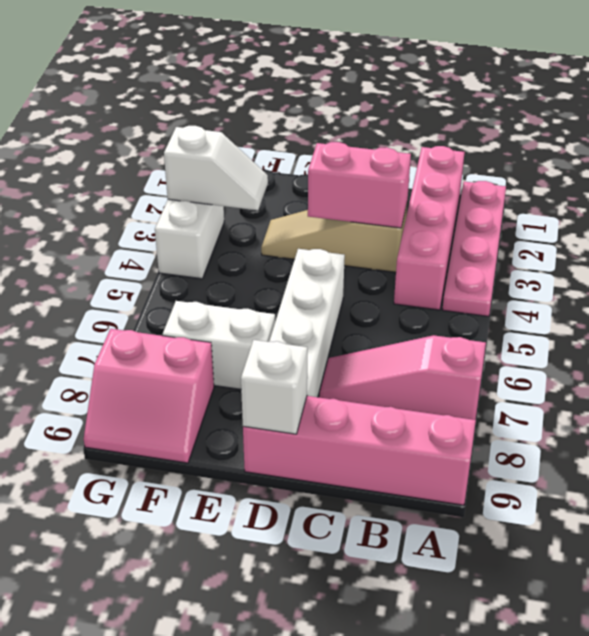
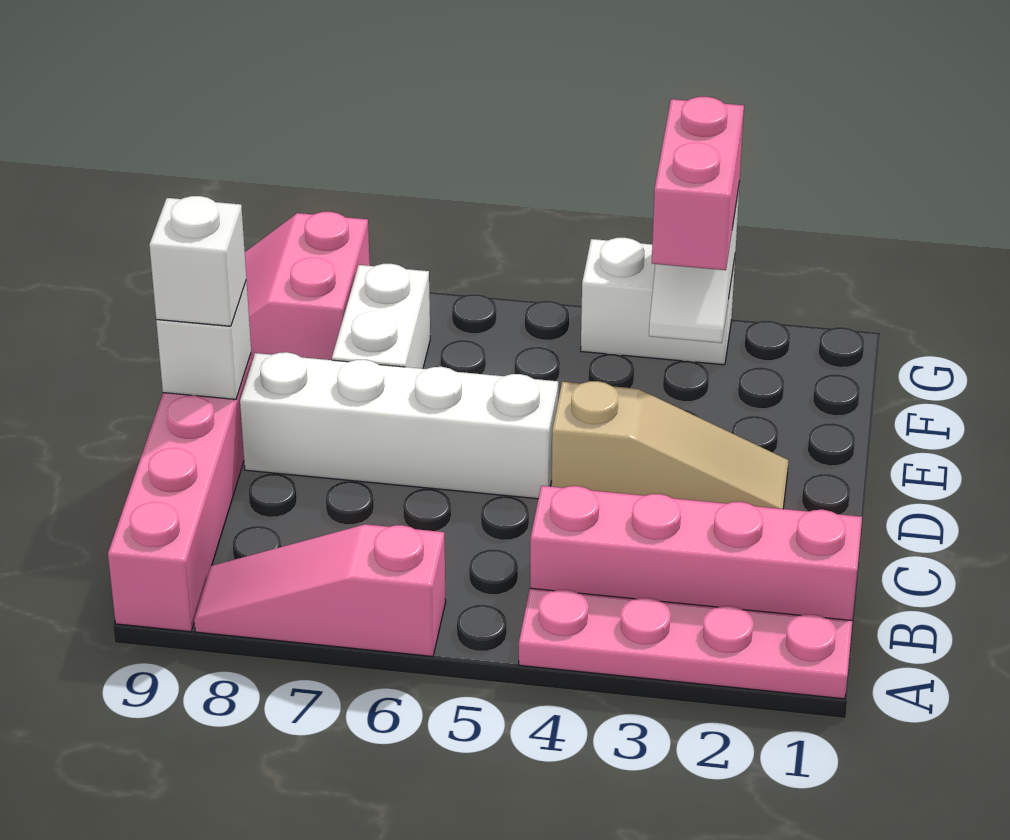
pink 1x3 slope [320,335,486,420] -> pink 1x3 slope turned to [194,524,446,657]
tan 1x3 slope [261,205,407,272] -> tan 1x3 slope turned to [552,381,788,509]
pink 1x2 brick [308,142,411,228] -> pink 1x2 brick moved to [652,97,744,270]
none -> white 1x1 brick [149,196,246,326]

